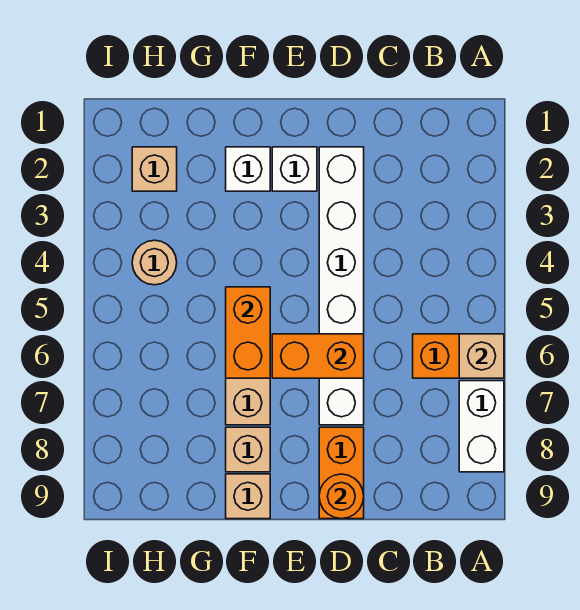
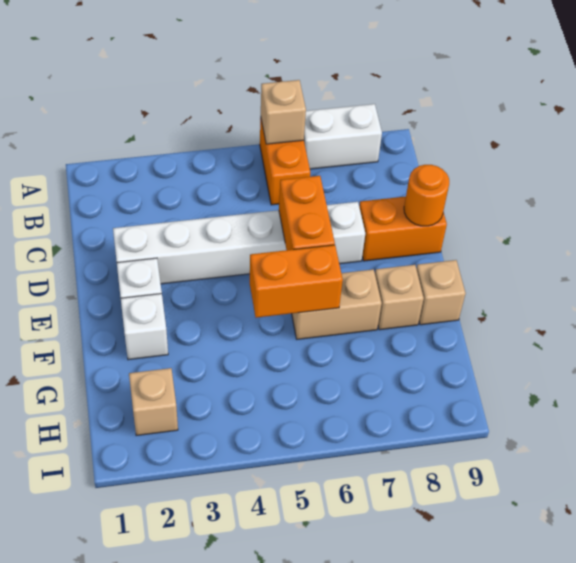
tan 1x1 round brick [132,240,177,285] -> none

